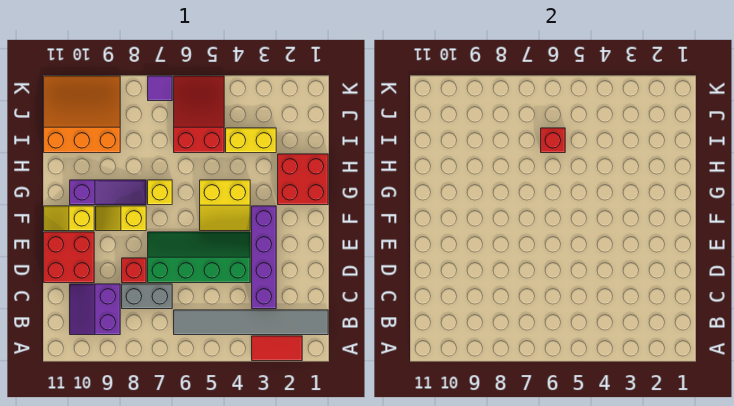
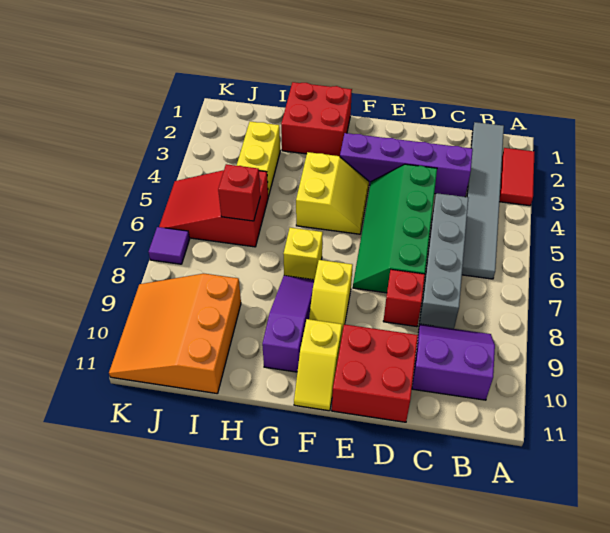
purple 2x2 slope [70,284,120,335] -> purple 2x2 slope turned to [412,324,495,400]
grey 1x2 brick [122,284,172,309] -> grey 1x4 brick [420,193,468,329]

